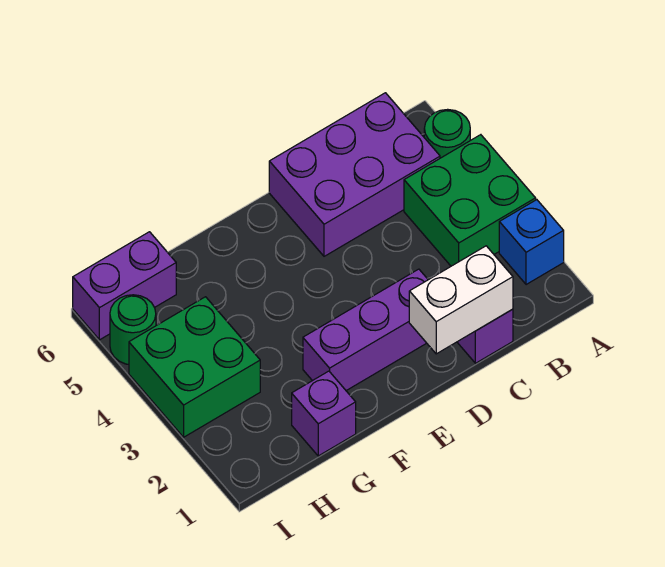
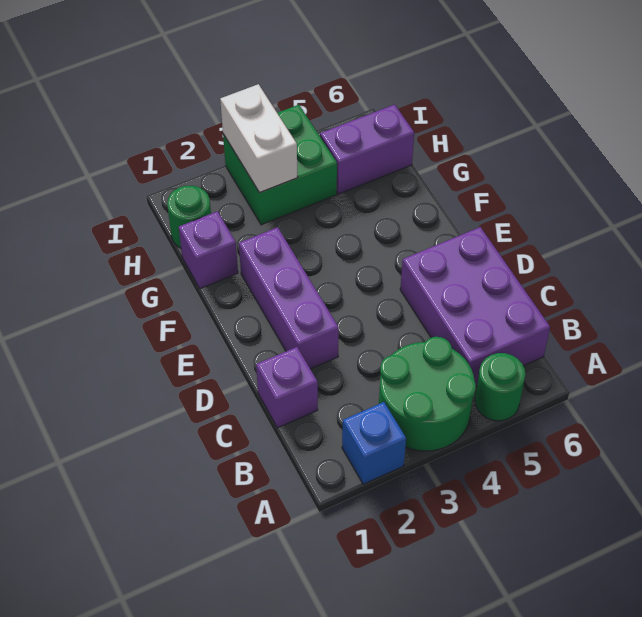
green 2x2 brick [404,135,536,266] -> green 2x2 round brick [379,337,476,451]
white 1x2 brick [409,246,513,354] -> white 1x2 brick moved to [220,84,298,193]
purple 1x2 brick [73,232,176,340] -> purple 1x2 brick turned to [320,104,414,194]
green 1x1 round brick [110,295,156,364] -> green 1x1 round brick moved to [167,186,211,248]

